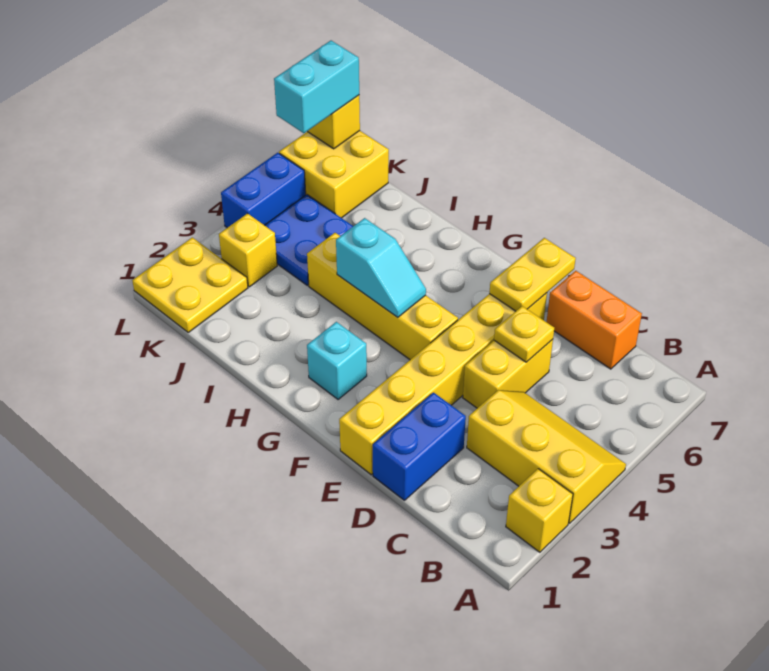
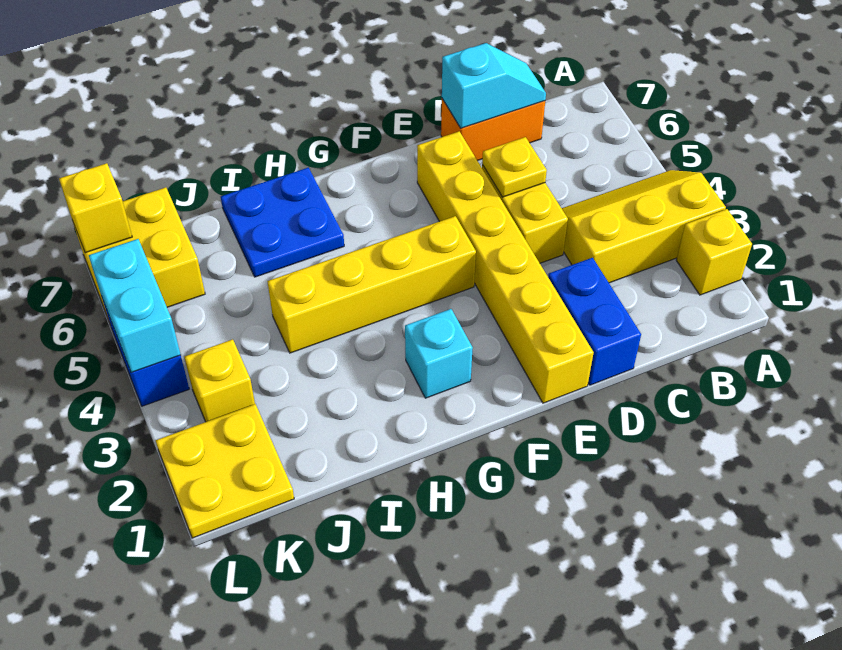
yellow 1x2 plate [489,238,576,311] -> none
cyan 1x2 slope [336,218,426,317] -> cyan 1x2 slope moved to [442,43,546,128]
blue 2x2 plate [265,195,353,286] -> blue 2x2 plate moved to [221,168,344,277]
cyan 1x2 brick [274,41,359,133] -> cyan 1x2 brick moved to [89,239,181,373]

